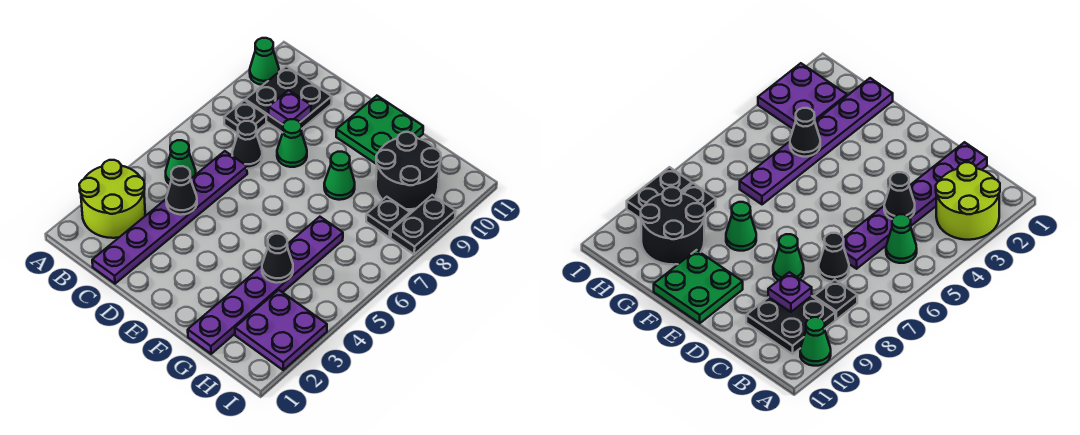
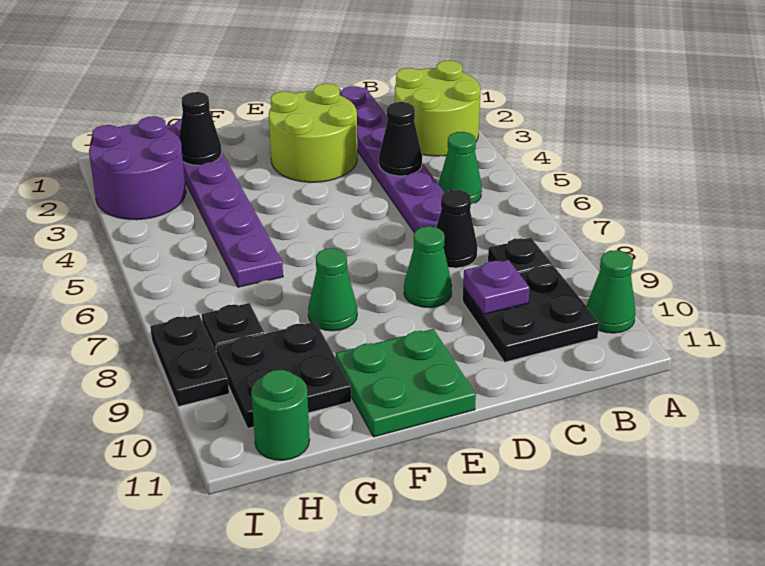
none -> lime 2x2 round brick [269,84,357,182]
black 1x1 cone [262,234,293,283] -> black 1x1 cone moved to [179,92,222,165]
black 2x2 round brick [376,132,441,209] -> black 2x2 plate [216,322,351,428]
purple 2x2 plate [235,290,327,370] -> purple 2x2 round brick [89,116,186,220]
none -> green 1x1 round brick [251,370,310,460]

